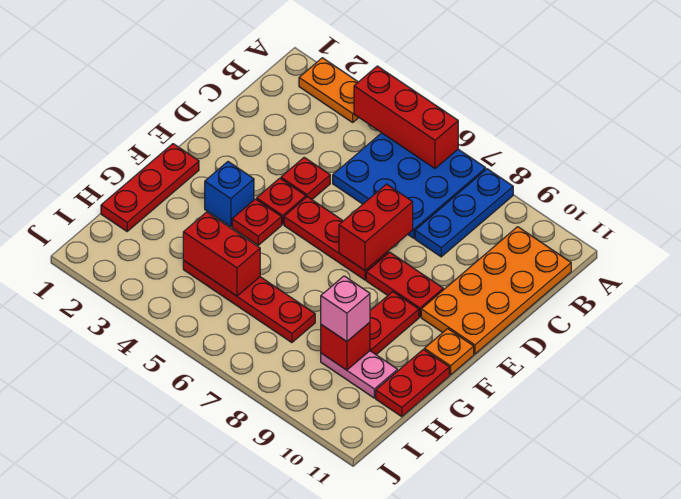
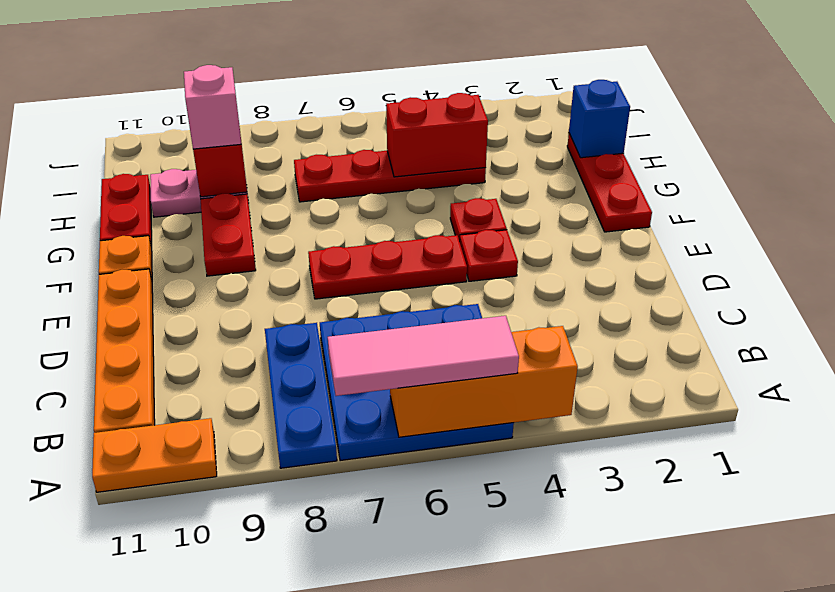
orange 1x2 plate [299,58,359,122] -> orange 1x2 plate moved to [92,418,217,492]
red 1x3 brick [354,66,458,168] -> orange 1x3 brick [390,326,578,437]
none -> pink 1x3 tile [328,316,519,396]
orange 2x4 plate [421,227,571,354] -> orange 1x4 plate [94,269,155,433]
red 1x1 plate [281,157,330,199] -> none
red 1x2 brick [339,184,413,270] -> none
red 1x2 plate [366,252,443,317] -> none
blue 1x1 brick [205,162,254,227] -> blue 1x1 brick moved to [569,80,630,158]

